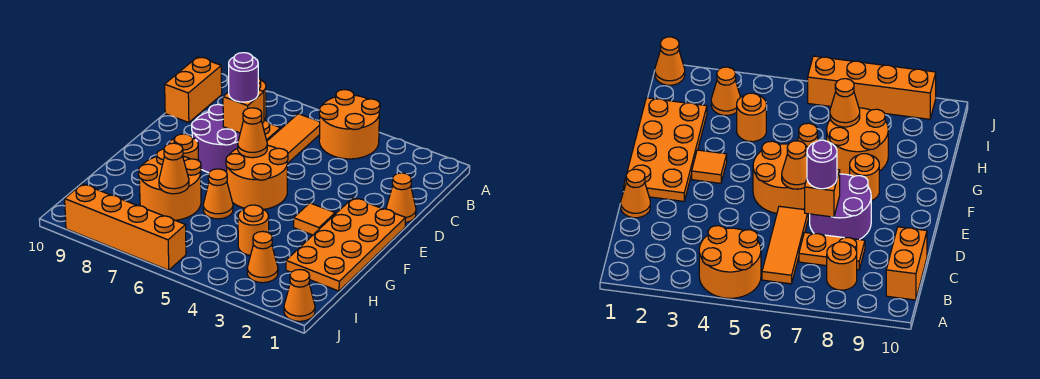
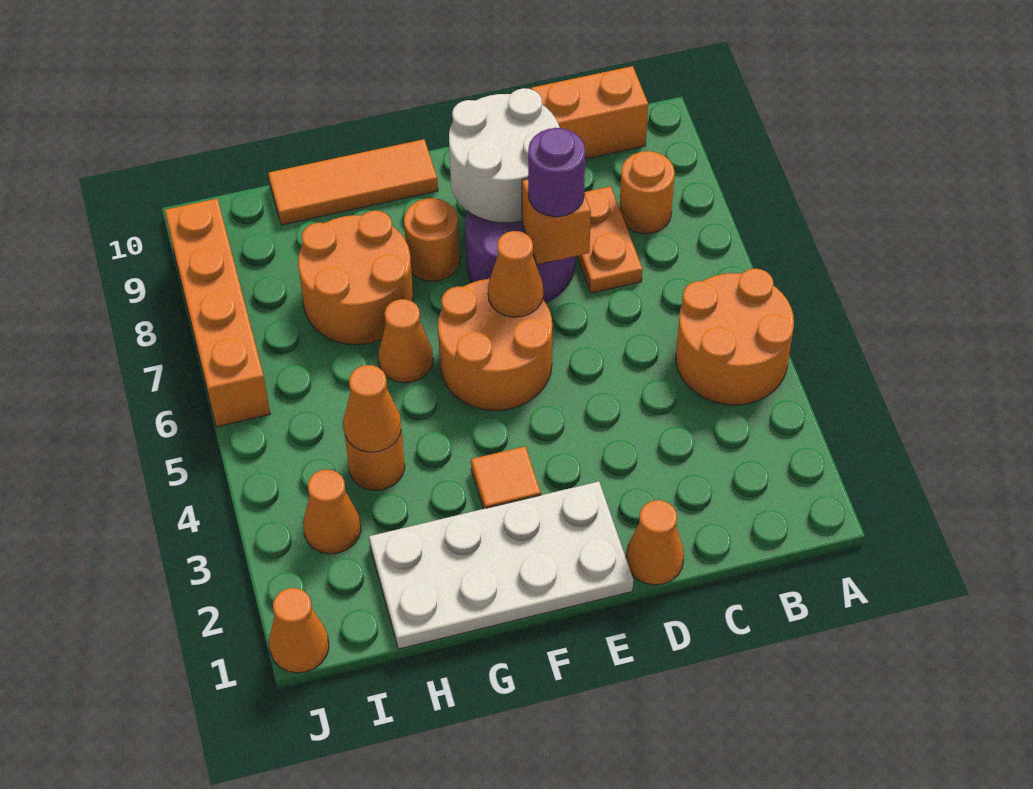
orange 1x3 tile [267,114,320,164] -> orange 1x3 tile moved to [268,139,438,225]
none -> white 2x2 round brick [449,88,560,223]
orange 2x4 plate [286,198,406,291] -> white 2x4 plate [369,482,633,649]
orange 1x1 cone [159,143,189,194] -> orange 1x1 cone moved to [343,365,401,452]

